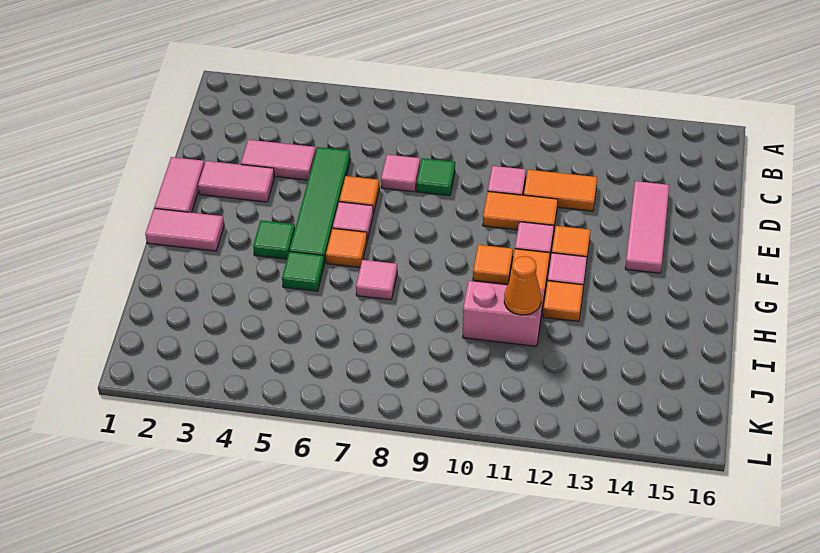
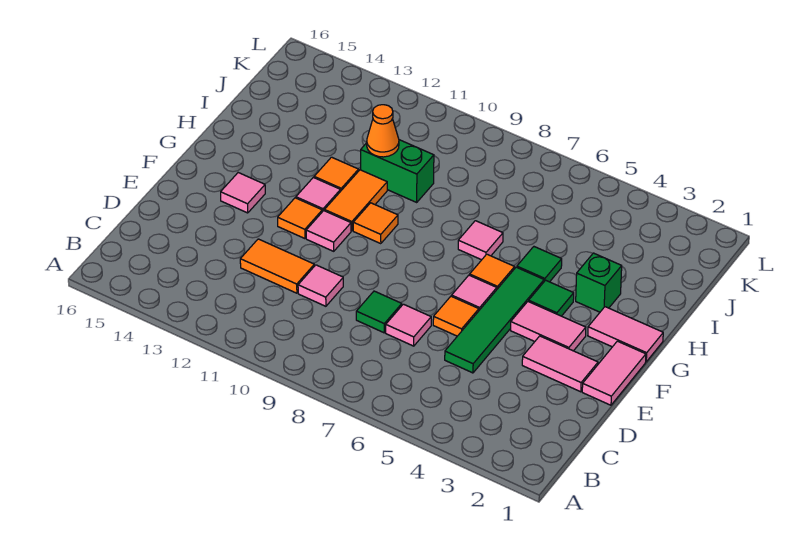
pink 1x2 tile [241,140,316,180] -> pink 1x2 tile moved to [511,301,586,351]
pink 1x3 tile [625,181,669,273] -> pink 1x1 tile [221,173,265,213]
orange 1x2 tile [483,192,558,233] -> none
none -> green 1x1 brick [576,253,622,312]
pink 1x2 brick [463,281,543,346] -> green 1x2 brick [361,140,434,202]

